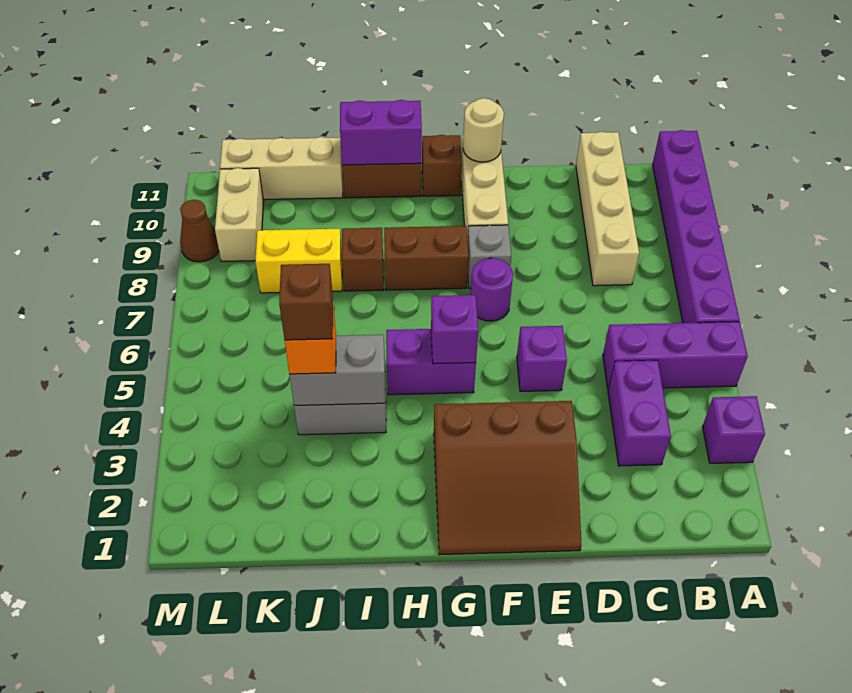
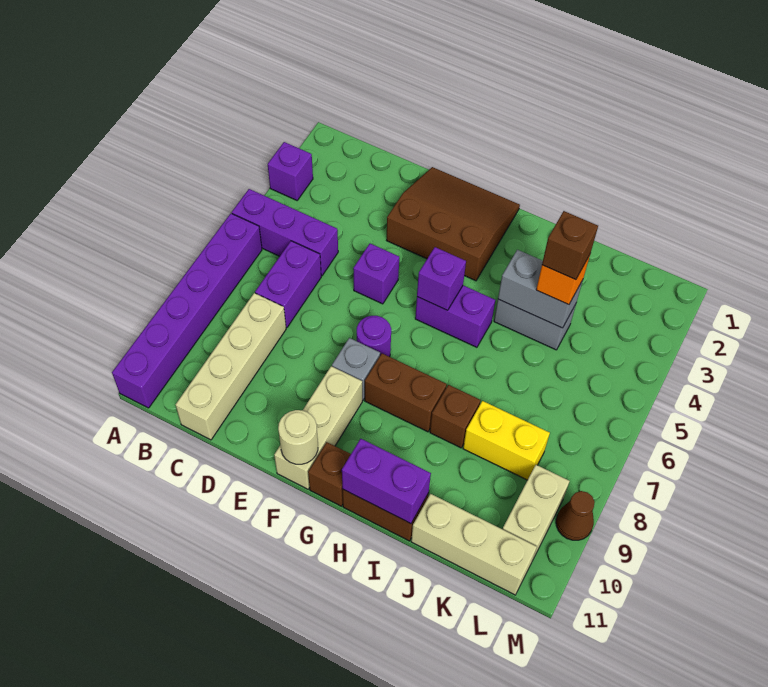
purple 1x2 brick [608,360,671,466] -> purple 1x2 brick moved to [255,241,321,328]

